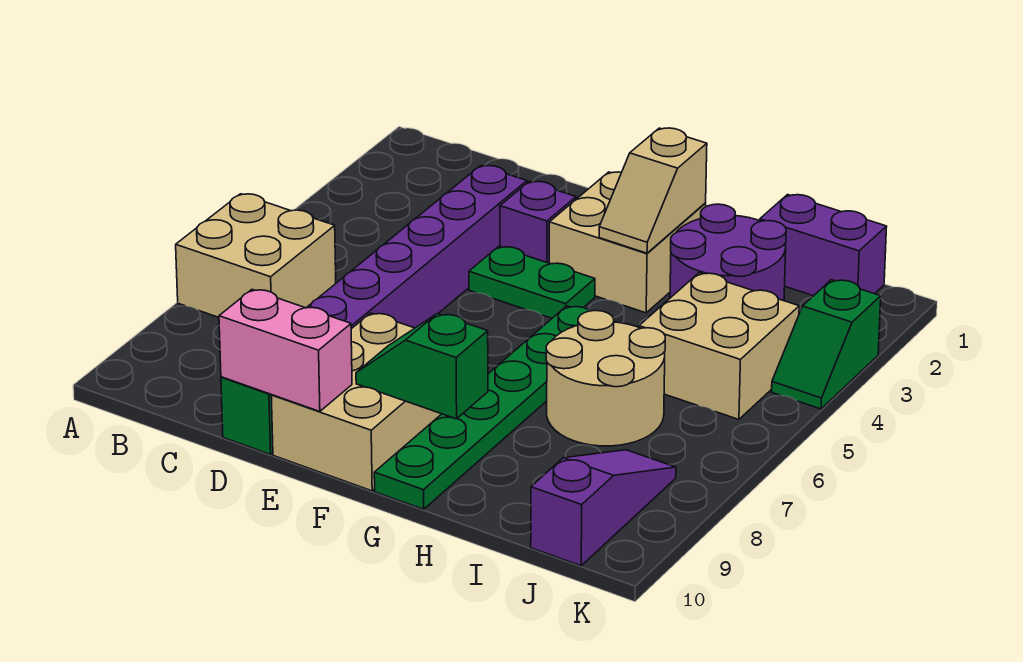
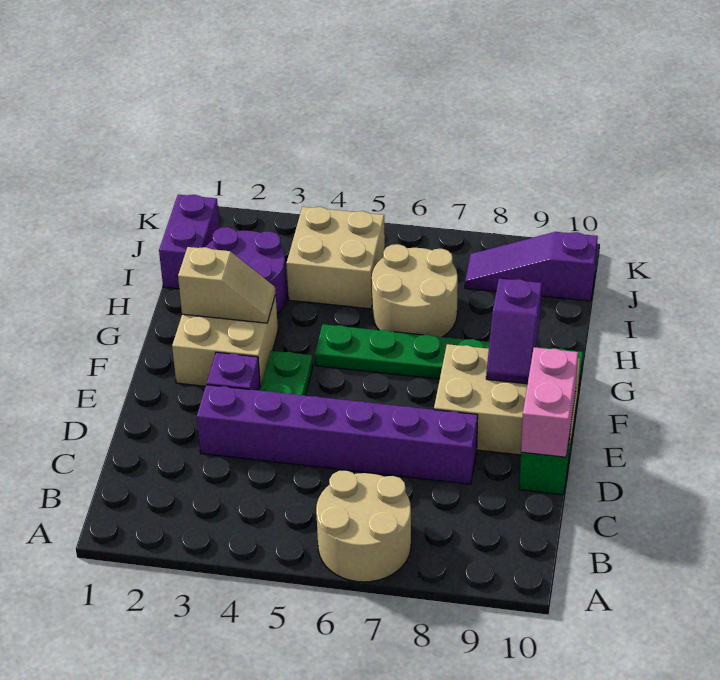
tan 2x2 brick [176,194,336,317] -> tan 2x2 round brick [316,470,411,582]
green 1x2 slope [356,314,488,419] -> purple 1x2 slope [486,279,542,384]
green 1x2 slope [772,280,881,409] -> none

